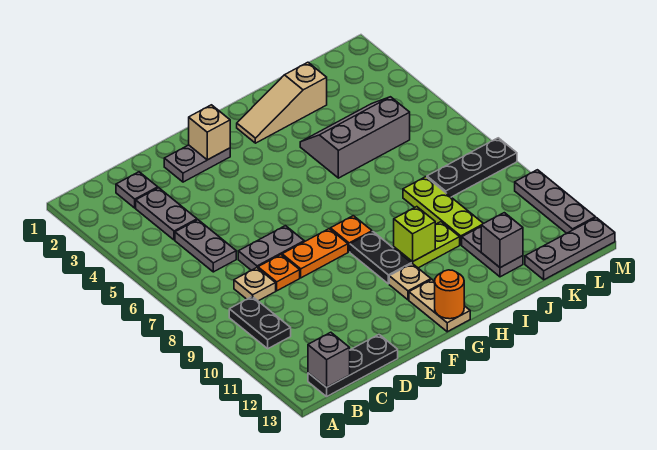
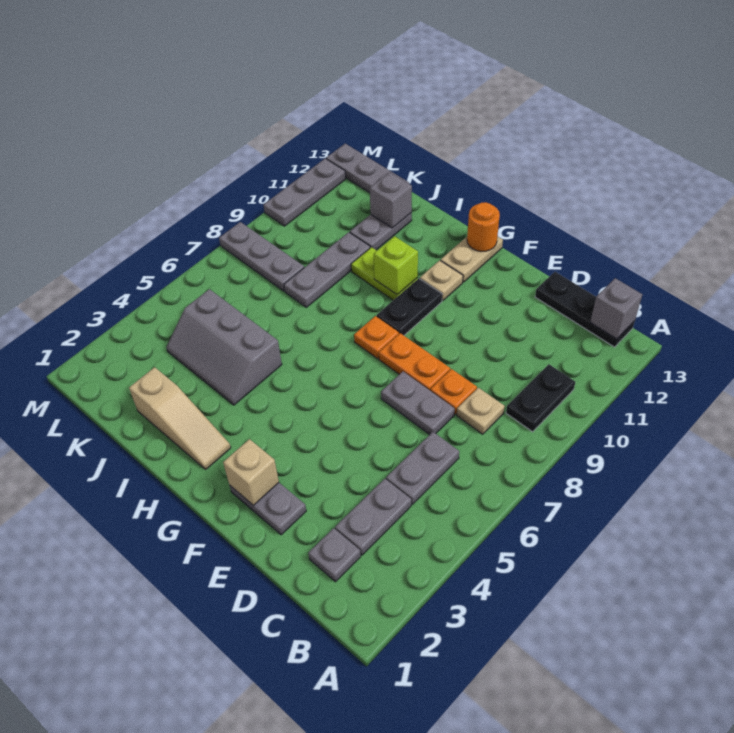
lime 1x3 plate [403,177,483,245] -> grey 1x3 plate [284,232,370,307]
black 1x3 plate [427,138,517,197] -> grey 1x3 plate [219,222,304,291]

